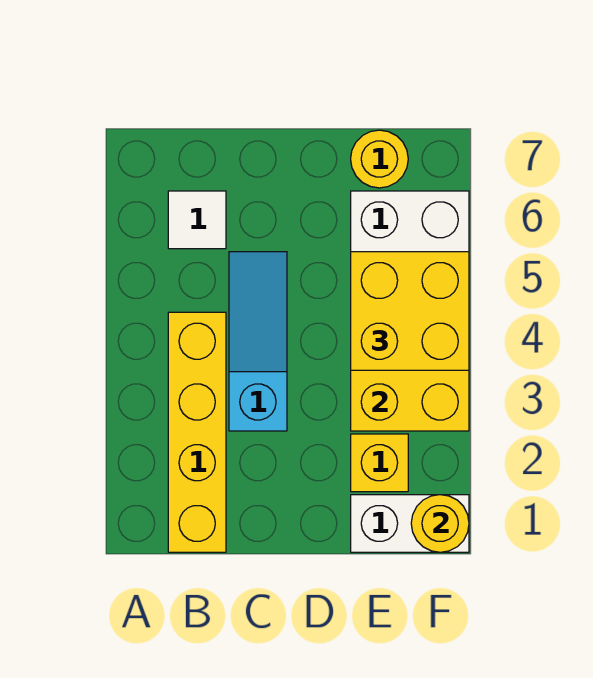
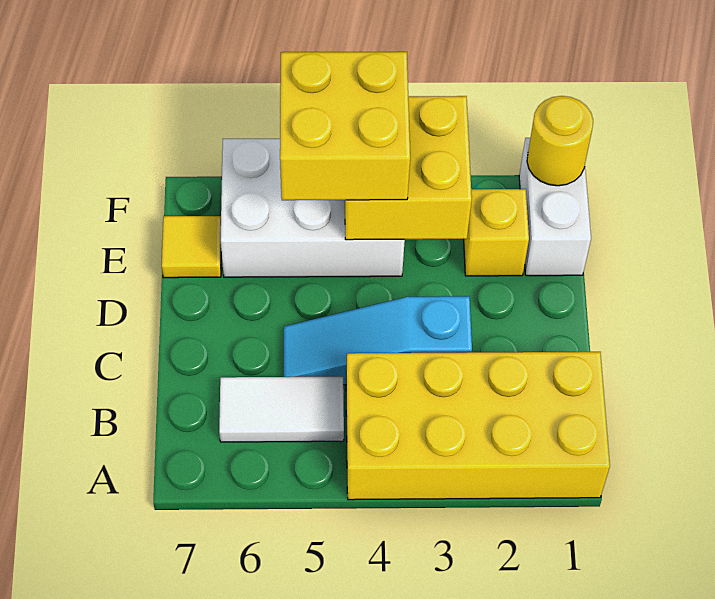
yellow 1x4 brick [168,312,226,552] -> yellow 2x4 brick [346,352,610,500]
white 1x1 tile [168,191,226,249] -> white 1x2 tile [219,377,344,442]
yellow 1x1 round brick [351,130,408,188] -> yellow 1x1 tile [162,216,221,278]

